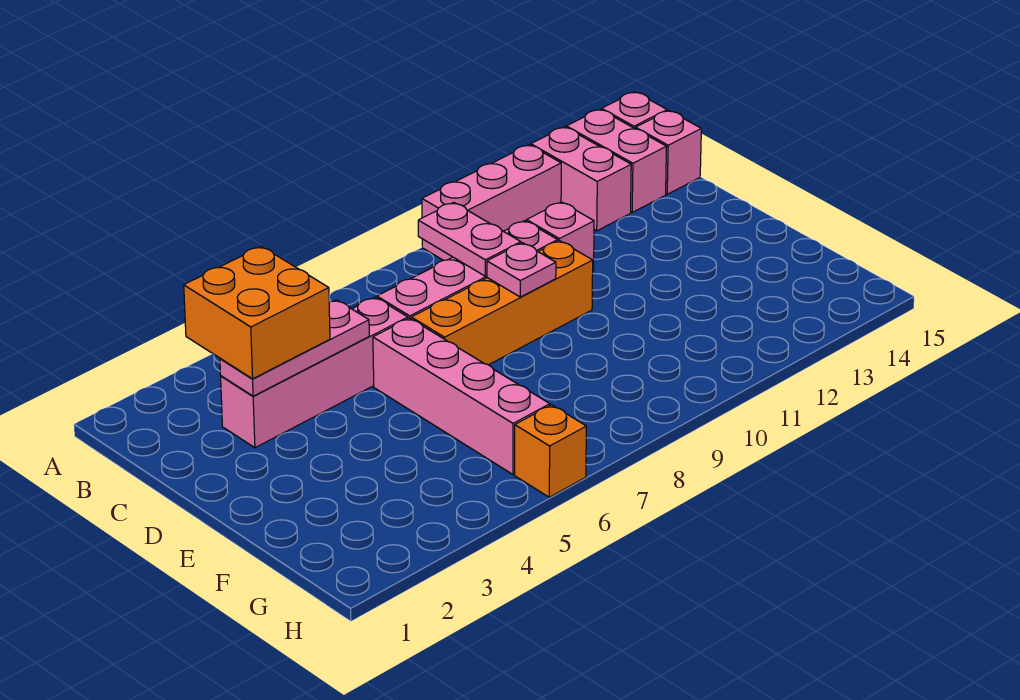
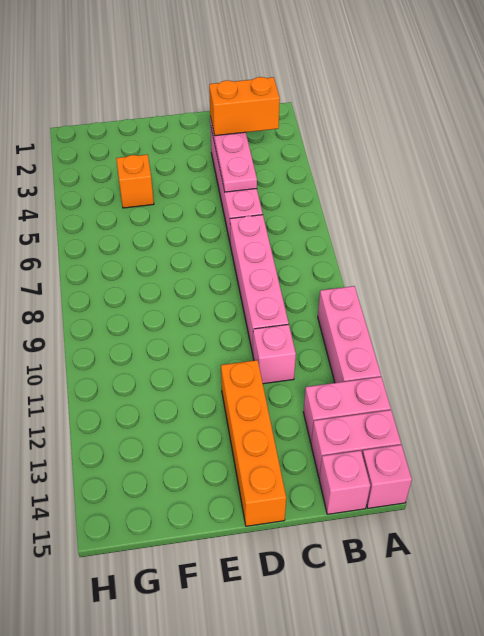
orange 2x2 brick [184,246,330,379] -> orange 1x2 brick [209,77,280,136]
pink 1x2 plate [418,202,521,276] -> none
pink 1x4 brick [373,318,550,475] -> none
orange 1x4 brick [411,241,593,365] -> orange 1x4 brick moved to [221,360,286,526]
pink 1x1 plate [487,243,556,297] -> none
orange 1x1 brick [515,405,586,497] -> orange 1x1 brick moved to [116,154,154,208]

